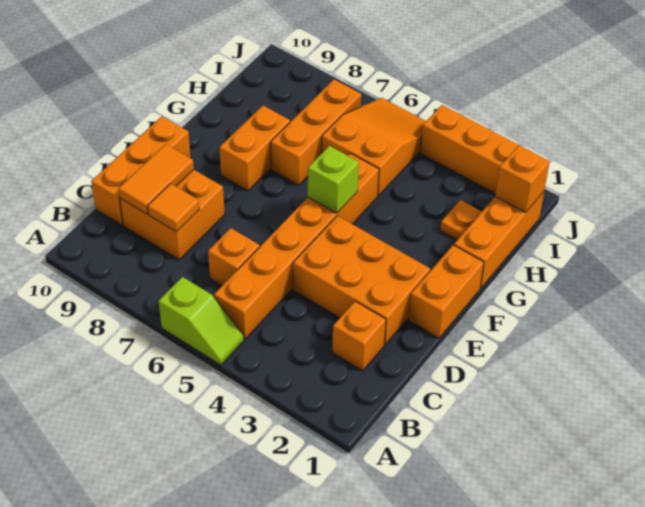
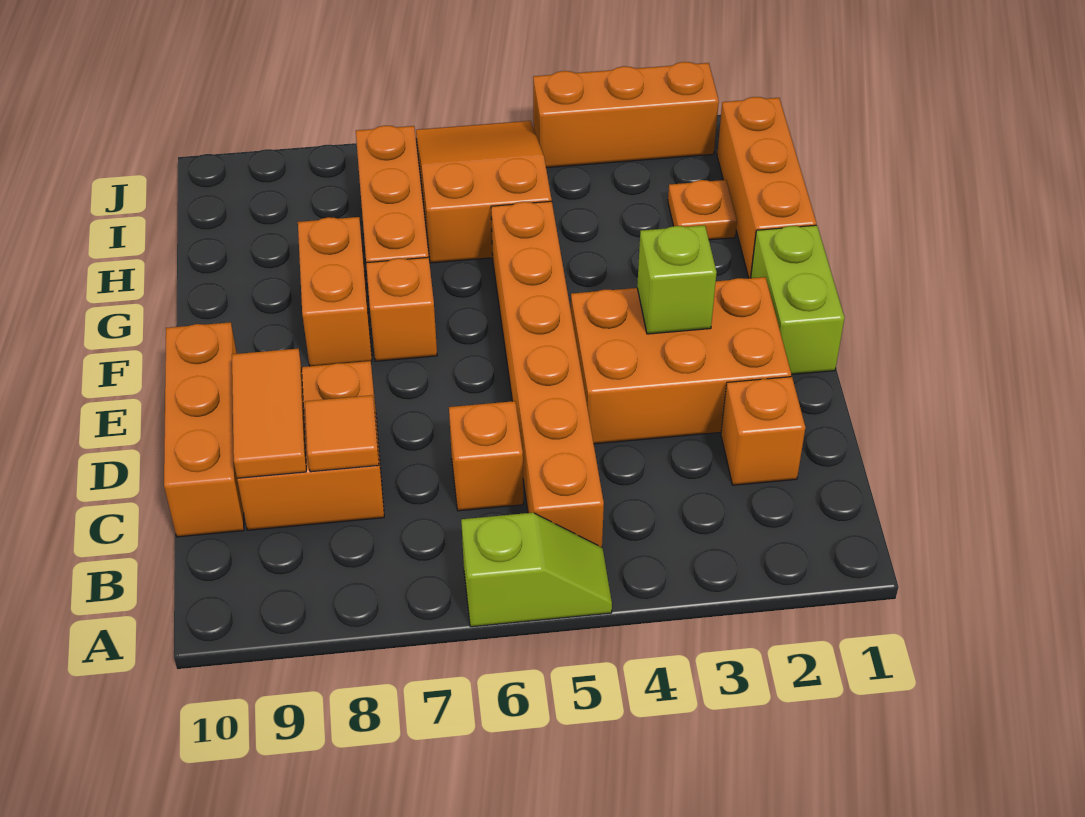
orange 1x2 brick [409,245,484,338] -> lime 1x2 brick [751,225,845,375]
lime 1x1 brick [308,146,359,213] -> lime 1x1 brick moved to [637,225,717,334]
orange 1x1 brick [495,145,550,212] -> orange 1x1 brick moved to [366,257,437,361]

